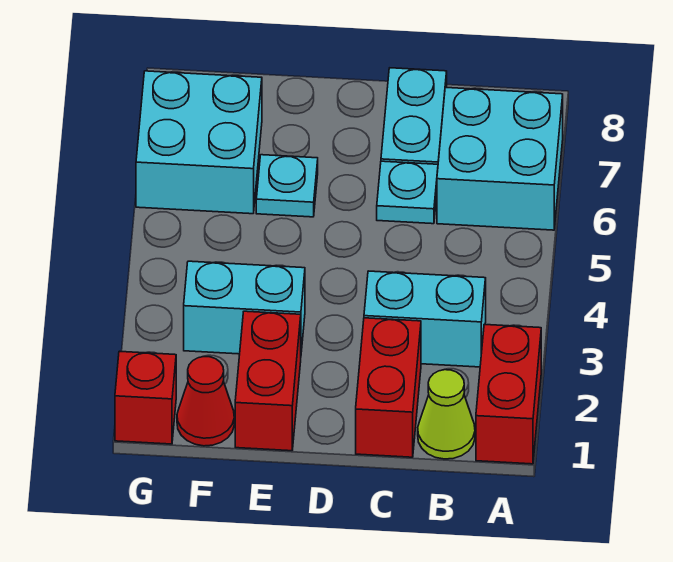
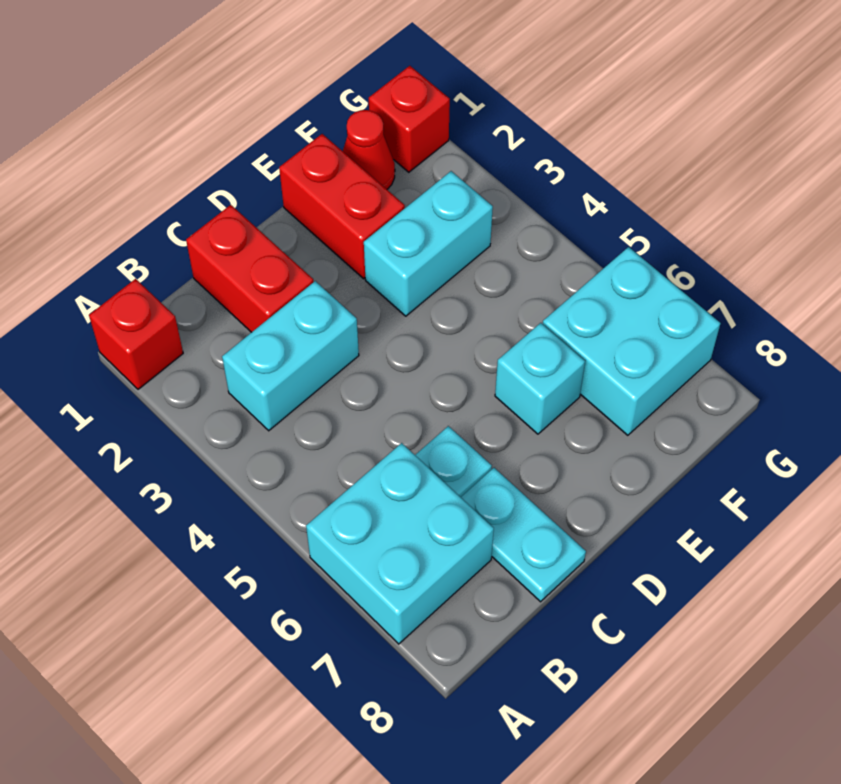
red 1x2 brick [476,324,541,464] -> red 1x1 brick [89,279,183,389]
lime 1x1 cone [418,370,475,459] -> none
cyan 1x1 plate [256,155,318,217] -> cyan 1x1 brick [495,323,585,434]

